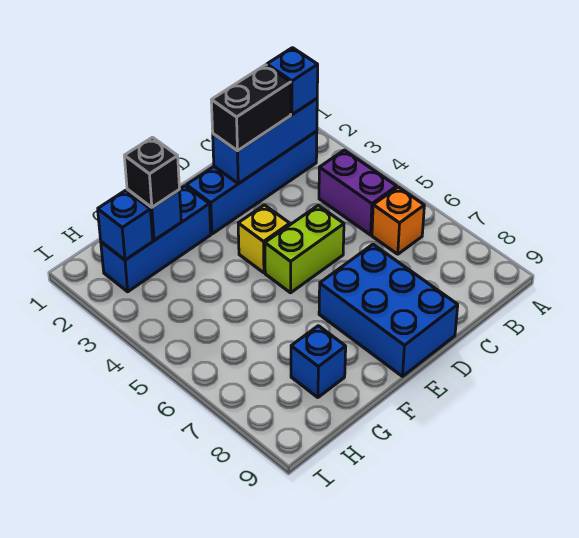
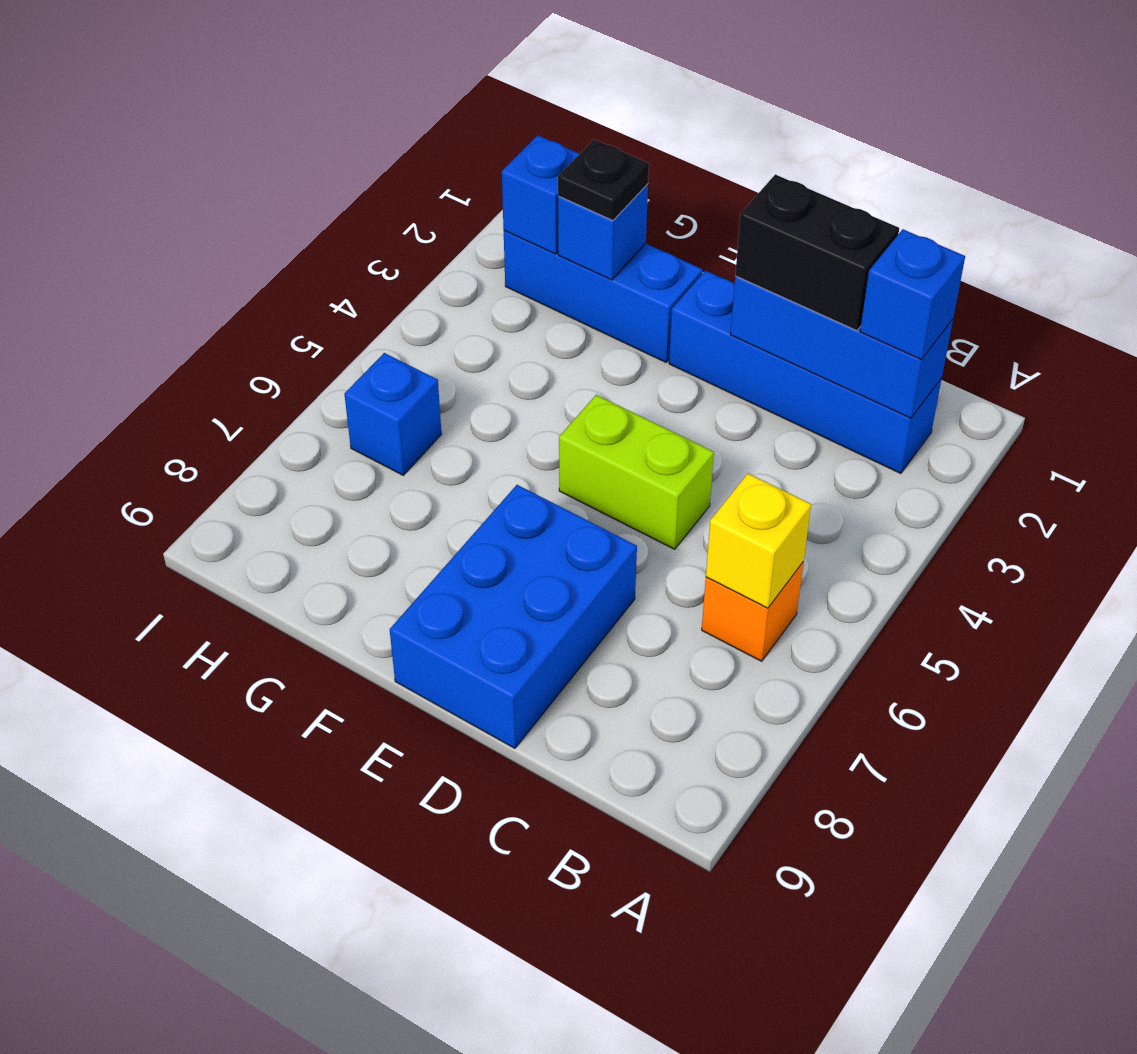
purple 1x2 brick [319,150,397,235] -> none
yellow 1x1 brick [238,205,290,273] -> yellow 1x1 brick moved to [706,474,811,608]
black 1x1 brick [124,137,179,207] -> black 1x1 plate [558,139,649,220]
blue 1x1 brick [291,326,346,398] -> blue 1x1 brick moved to [344,353,442,475]

